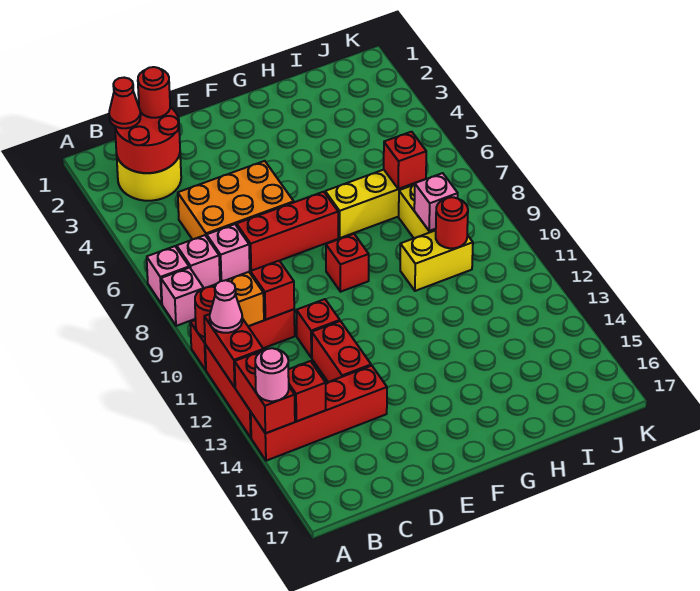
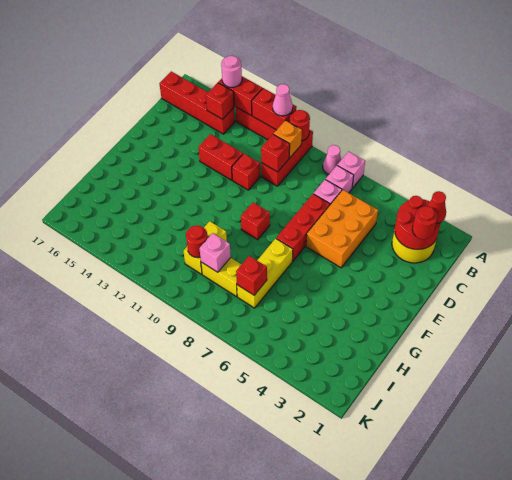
pink 1x1 brick [161,268,204,326] -> pink 1x1 cone [323,145,341,174]
red 1x4 brick [251,366,387,461] -> red 1x4 brick turned to [159,71,235,134]

